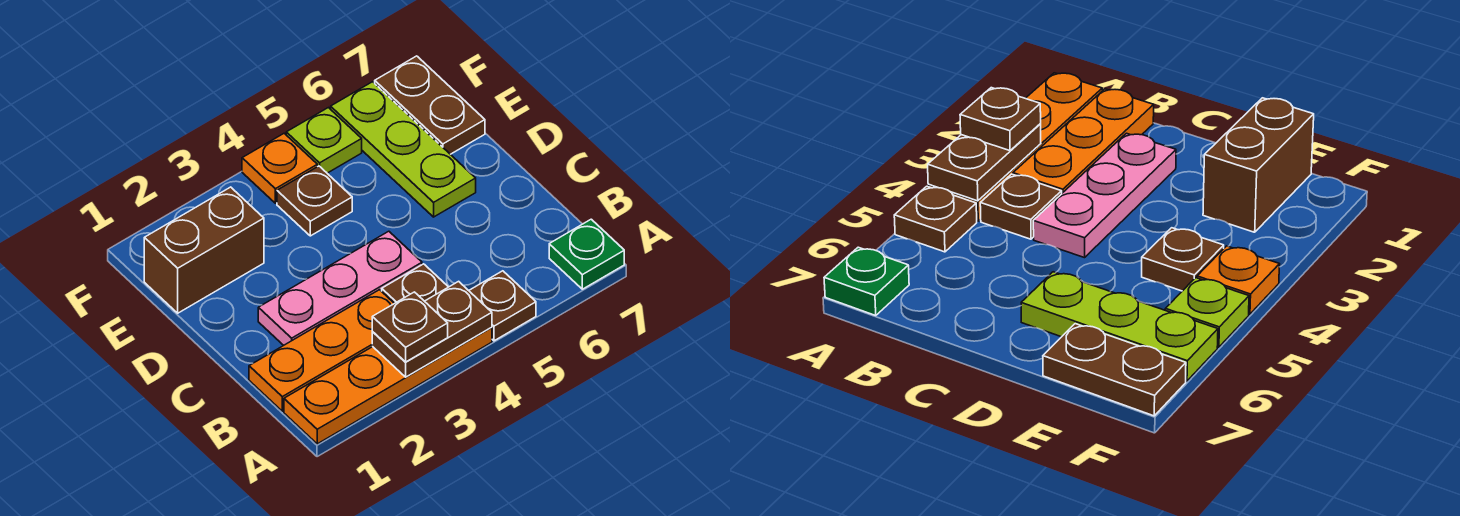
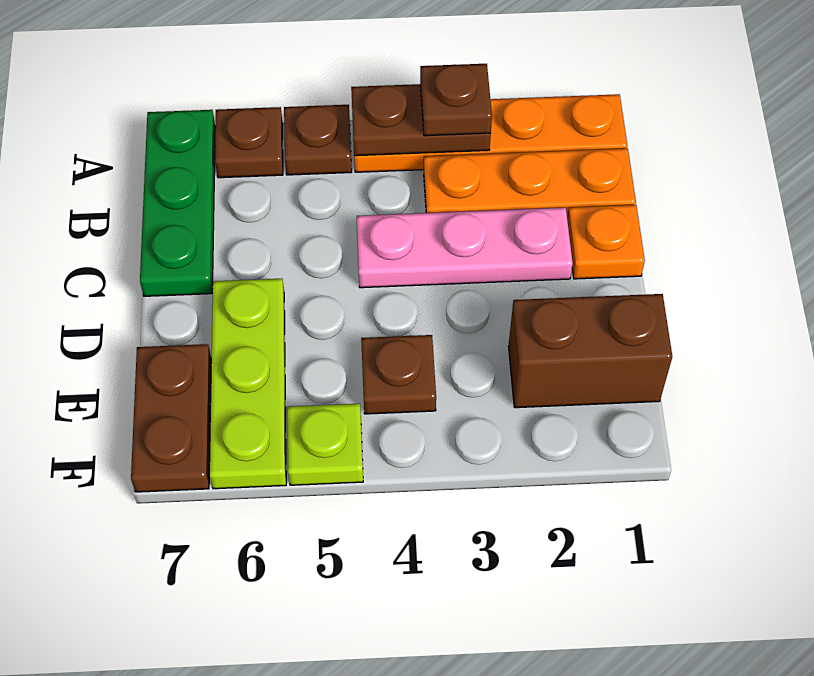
green 1x1 plate [549,219,624,289] -> green 1x3 plate [140,110,215,296]
brown 1x1 plate [382,264,448,304] -> brown 1x1 plate moved to [215,107,283,178]
orange 1x1 plate [242,133,317,203] -> orange 1x1 plate moved to [567,205,645,279]

